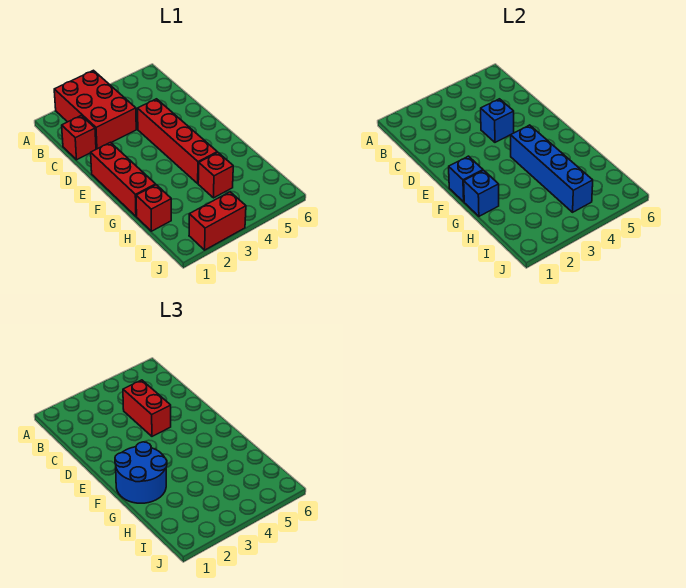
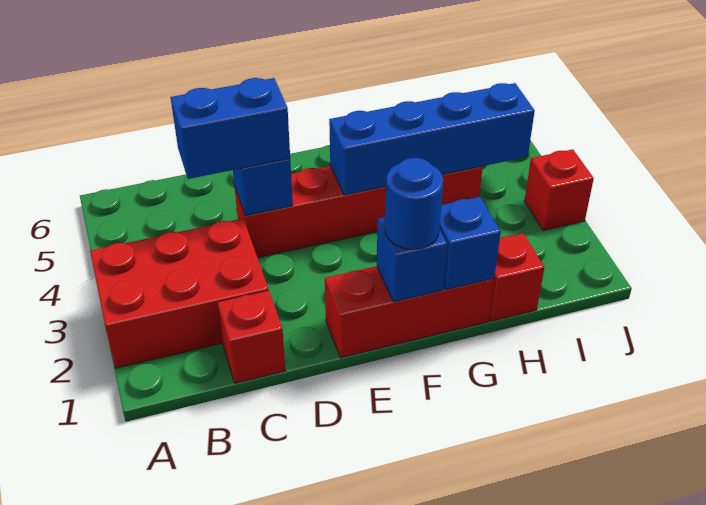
red 1x2 brick [123,380,171,436] -> blue 1x2 brick [170,78,290,179]
blue 2x2 round brick [115,442,167,503] -> blue 1x1 round brick [385,158,443,249]
red 1x2 brick [189,192,246,250] -> red 1x1 brick [524,149,594,230]

